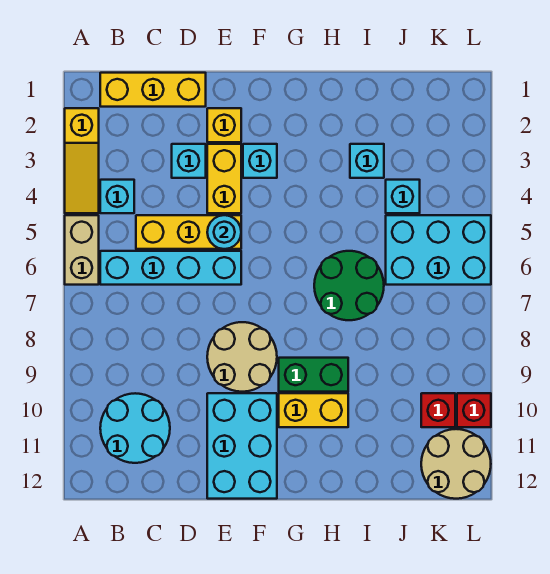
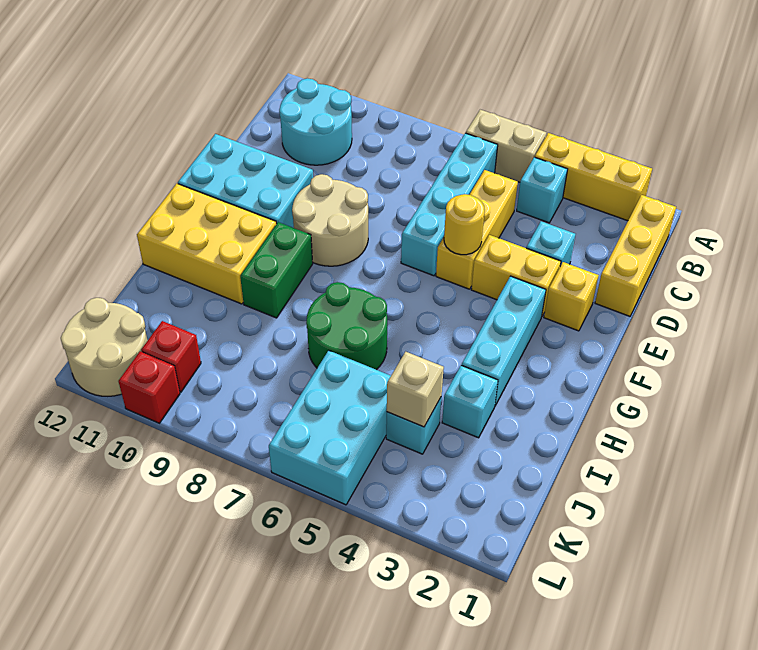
yellow 1x3 slope [65,108,99,213] -> yellow 1x3 brick [535,133,652,221]
cyan 1x1 round brick [207,215,241,249] -> yellow 1x1 round brick [444,194,485,255]
cyan 1x1 brick [243,144,277,178] -> cyan 1x3 brick [462,276,546,405]
yellow 1x2 brick [279,393,348,427] -> yellow 2x3 brick [137,184,276,304]
none -> tan 1x1 brick [387,352,444,427]

